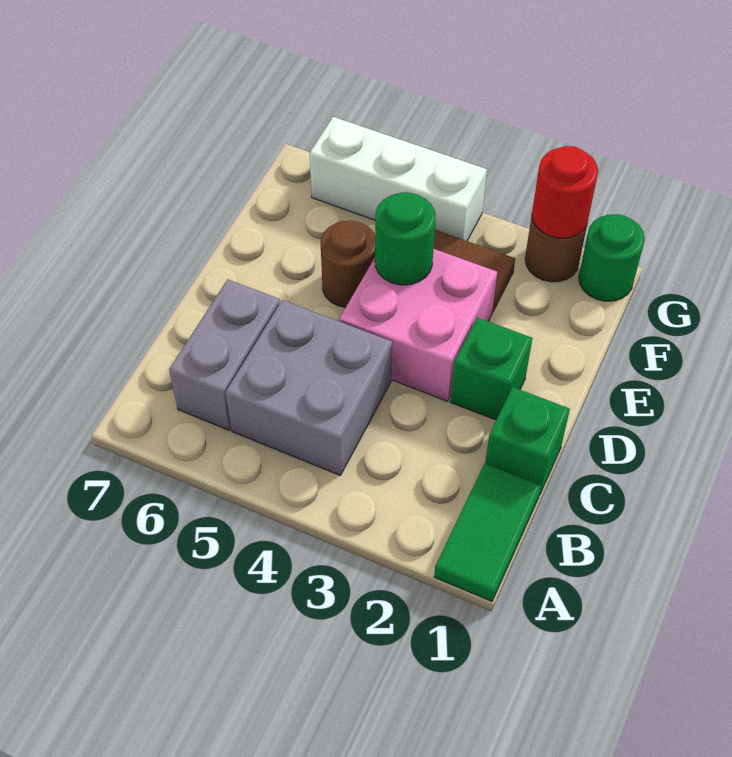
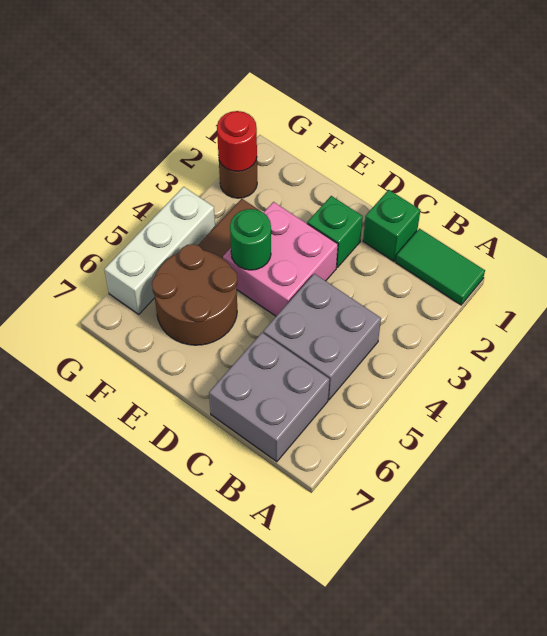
grey 1x2 brick [169,279,280,430] -> grey 2x2 brick [209,333,330,462]
brown 1x1 round brick [321,221,375,308] -> brown 2x2 round brick [152,244,237,345]
green 1x1 round brick [579,214,645,301] -> none

